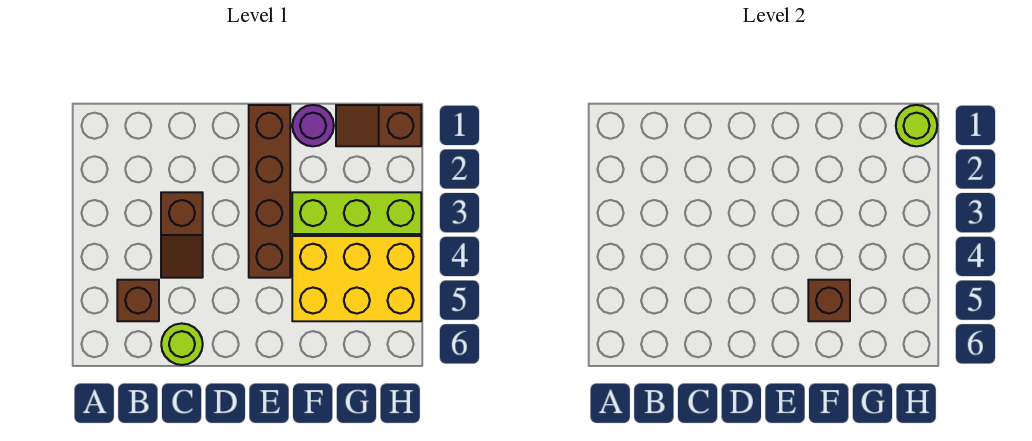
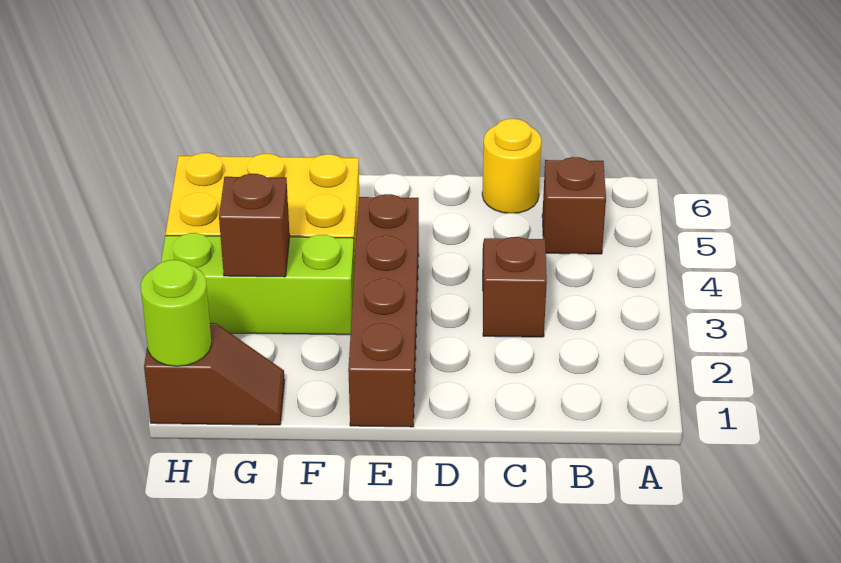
lime 1x1 round brick [161,323,203,365] -> yellow 1x1 round brick [482,119,541,213]
purple 1x1 round brick [292,105,334,146] -> none
brown 1x1 brick [808,280,850,321] -> brown 1x1 brick moved to [219,174,290,277]

